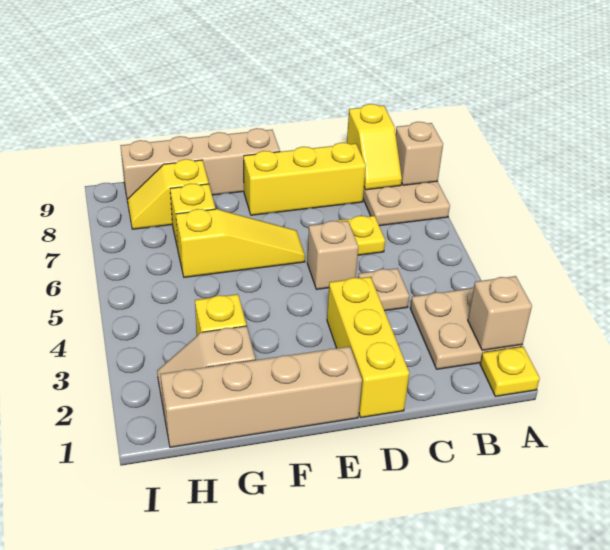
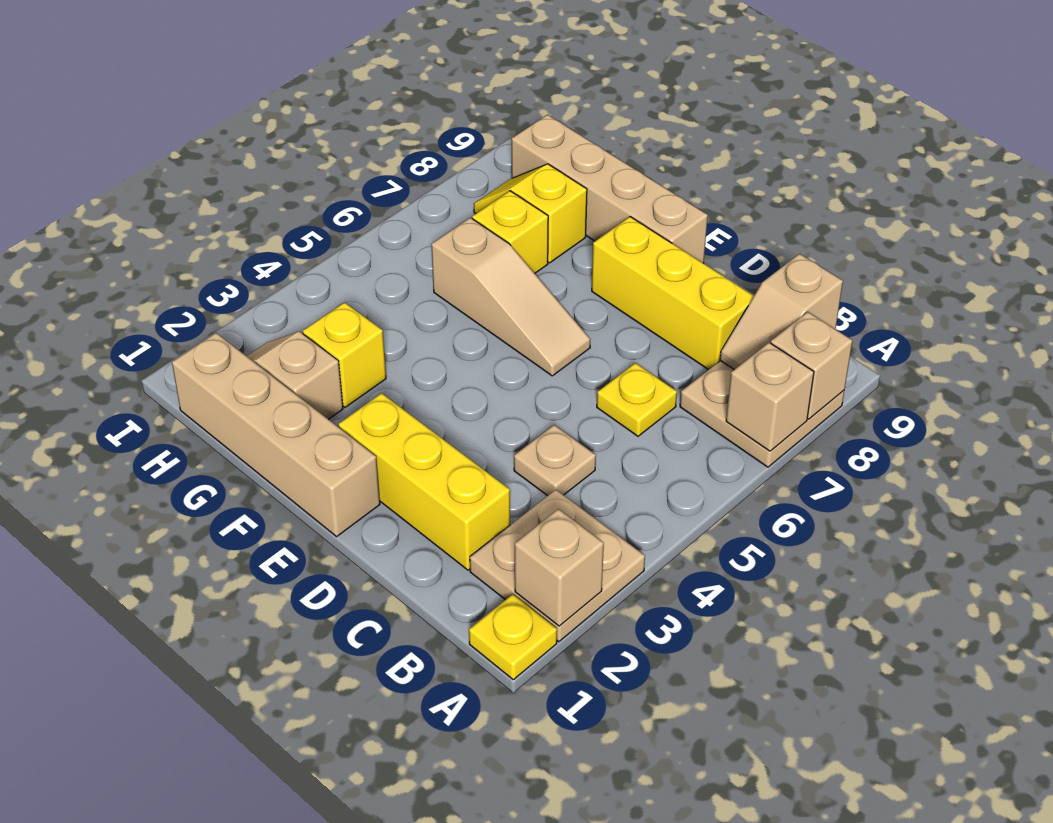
yellow 1x2 slope [347,104,402,190] -> tan 1x2 slope [720,254,843,370]
yellow 1x3 brick [327,277,409,418] -> yellow 1x3 brick turned to [338,393,510,570]
tan 1x1 brick [307,221,358,289] -> tan 1x1 brick moved to [726,343,814,451]
yellow 1x3 slope [176,209,305,277] -> tan 1x3 slope [432,218,590,376]

